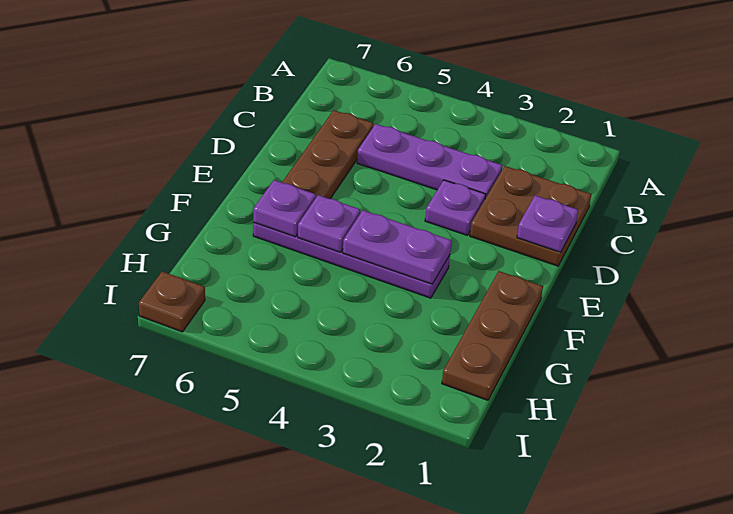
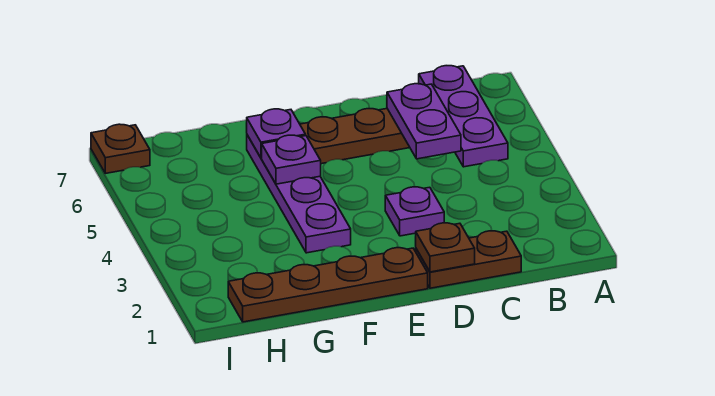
brown 2x2 plate [470,166,591,266] -> brown 1x2 plate [416,231,521,288]
purple 1x3 plate [357,124,503,199] -> purple 1x3 plate moved to [419,66,508,167]
purple 1x1 plate [517,195,578,252] -> brown 1x1 plate [415,223,475,272]
brown 1x3 plate [442,271,543,400] -> brown 1x4 plate [228,248,428,322]
purple 1x2 plate [343,210,452,284] -> purple 1x2 plate moved to [387,84,461,159]

